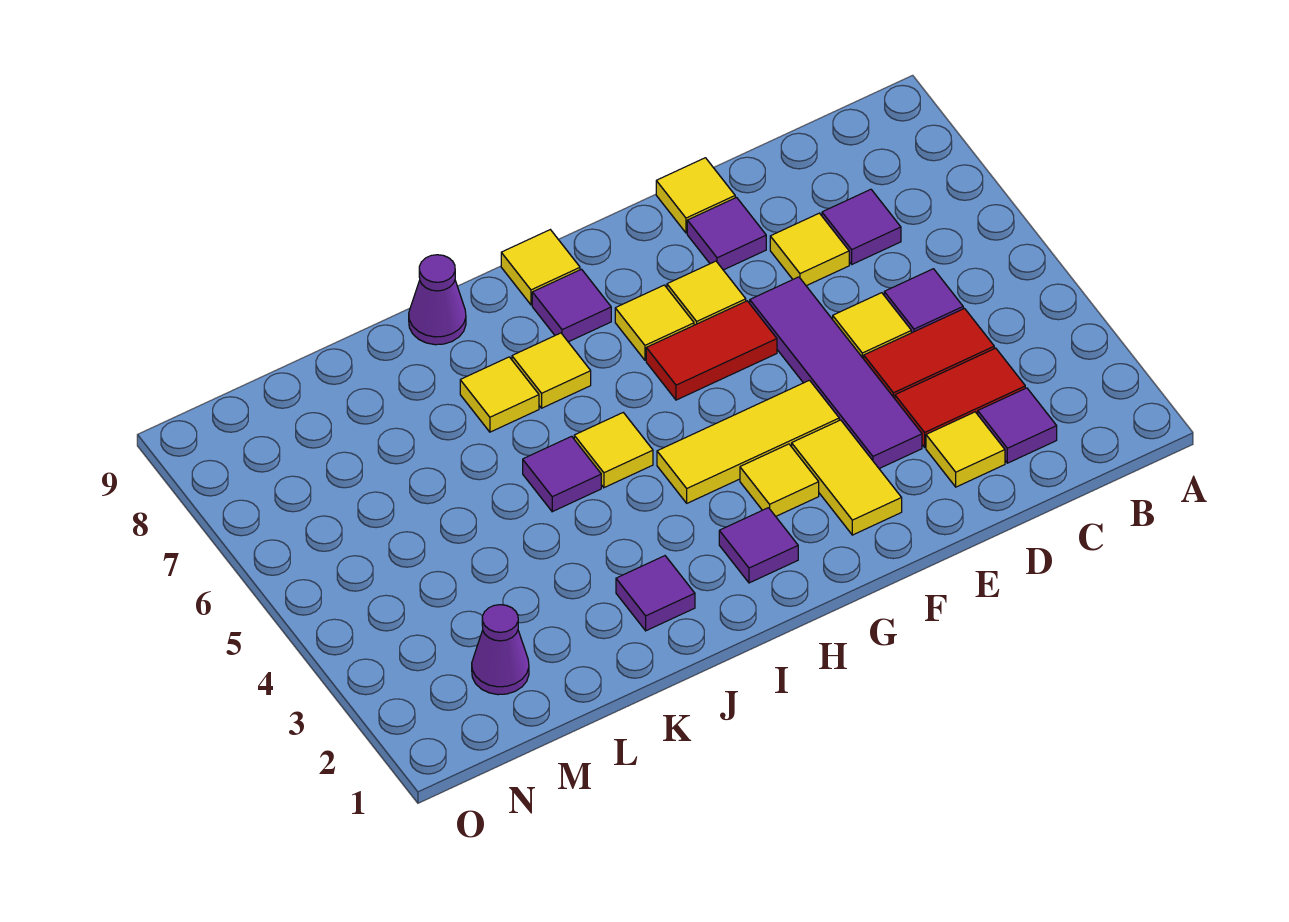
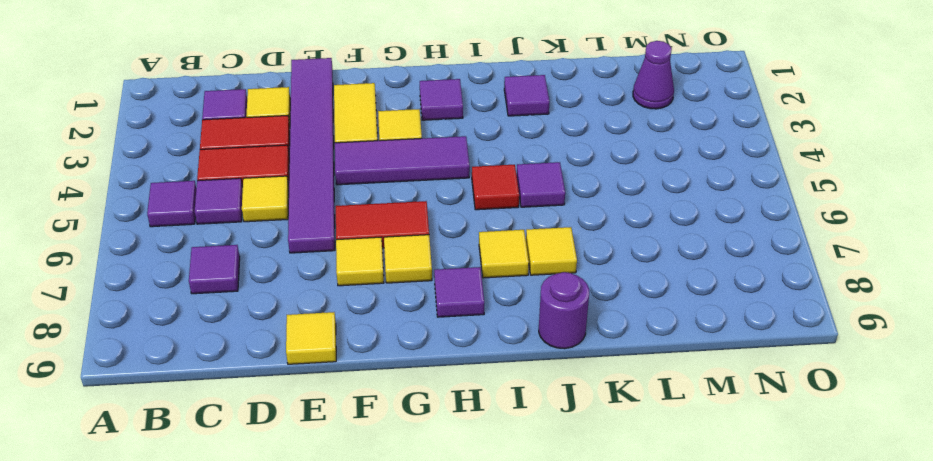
yellow 1x1 tile [770,213,849,286] -> none
purple 1x4 tile [750,277,922,469] -> purple 1x6 tile [288,58,335,253]
purple 1x1 tile [687,198,766,270] -> purple 1x1 tile moved to [147,181,196,227]
yellow 1x3 tile [657,380,839,503] -> purple 1x3 tile [335,136,470,185]
yellow 1x1 tile [501,230,580,305] -> none
yellow 1x1 tile [574,413,653,488] -> red 1x1 tile [472,165,519,210]
purple 1x1 cone [409,255,466,345] -> purple 1x1 round brick [539,272,589,349]

